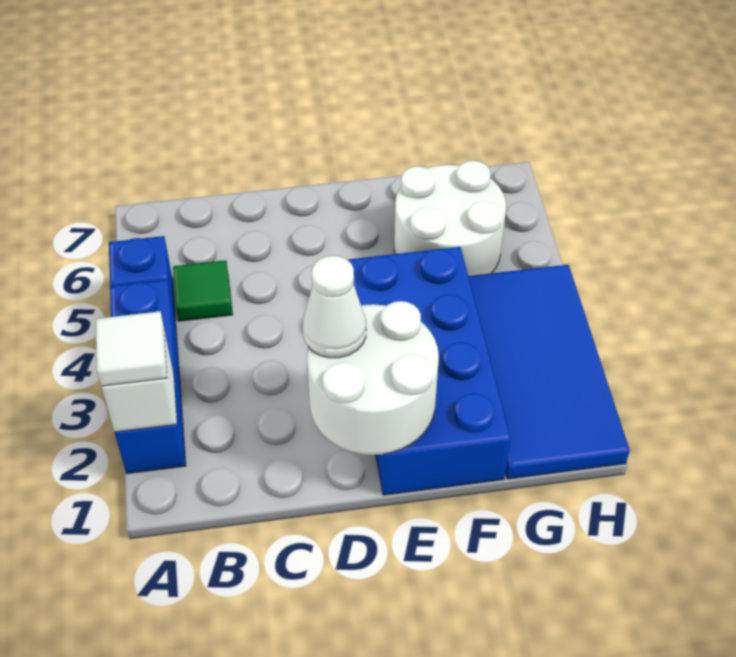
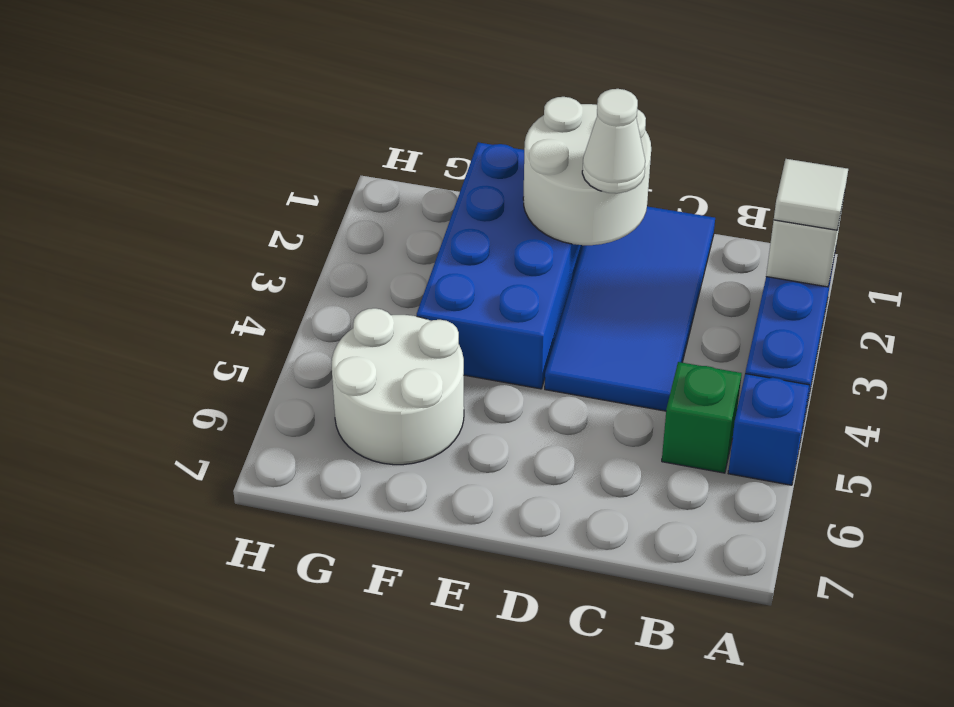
green 1x1 tile [173,260,233,321] -> green 1x1 brick [662,362,742,473]
blue 2x4 tile [468,265,630,479] -> blue 2x4 tile moved to [545,206,715,411]

